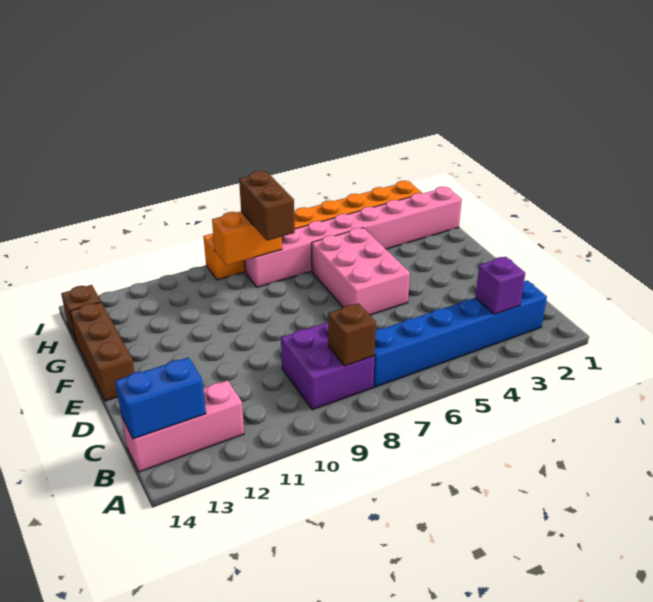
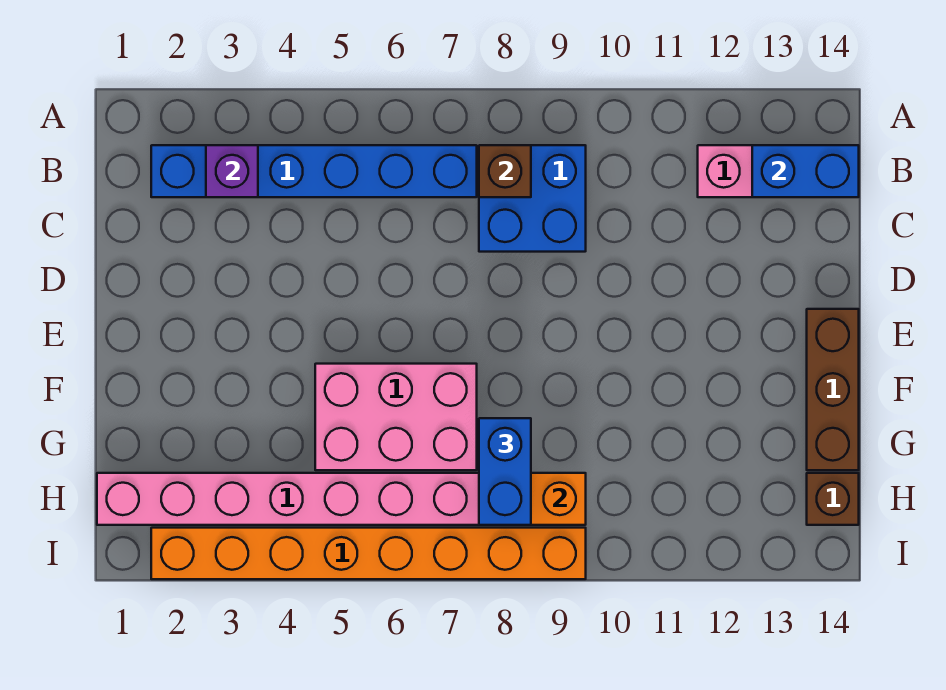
purple 2x2 brick [281,321,375,410] -> blue 2x2 brick [479,145,586,252]
pink 2x3 brick [312,228,410,315] -> pink 2x3 brick turned to [315,364,477,470]
brown 1x2 brick [239,171,295,241] -> blue 1x2 brick [479,418,531,525]

